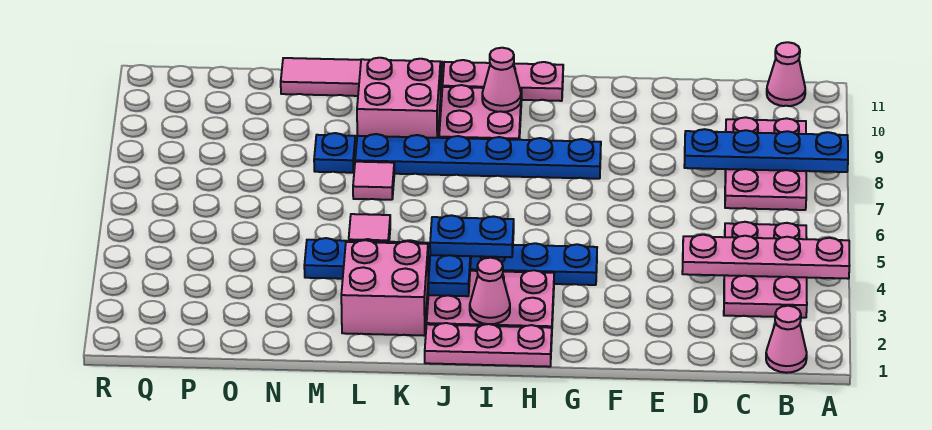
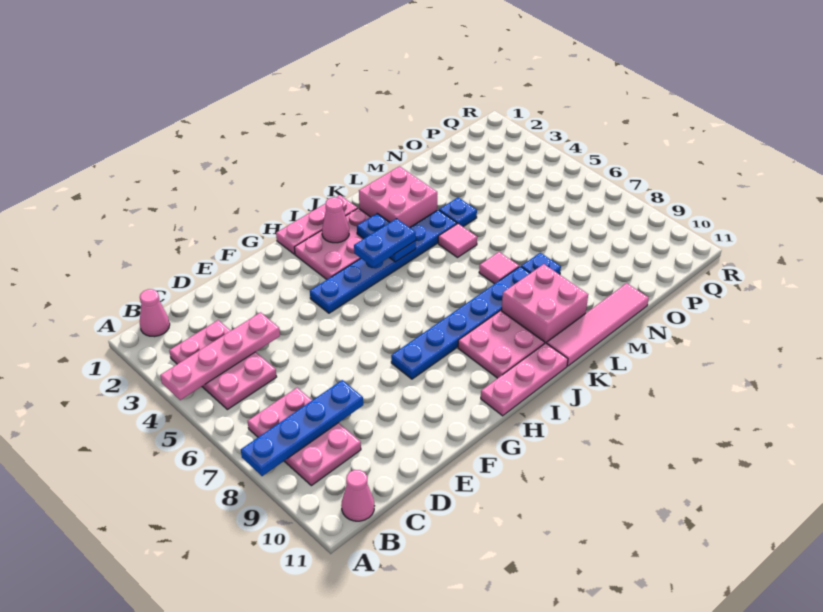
pink 1x1 cone [482,48,521,112] -> none

